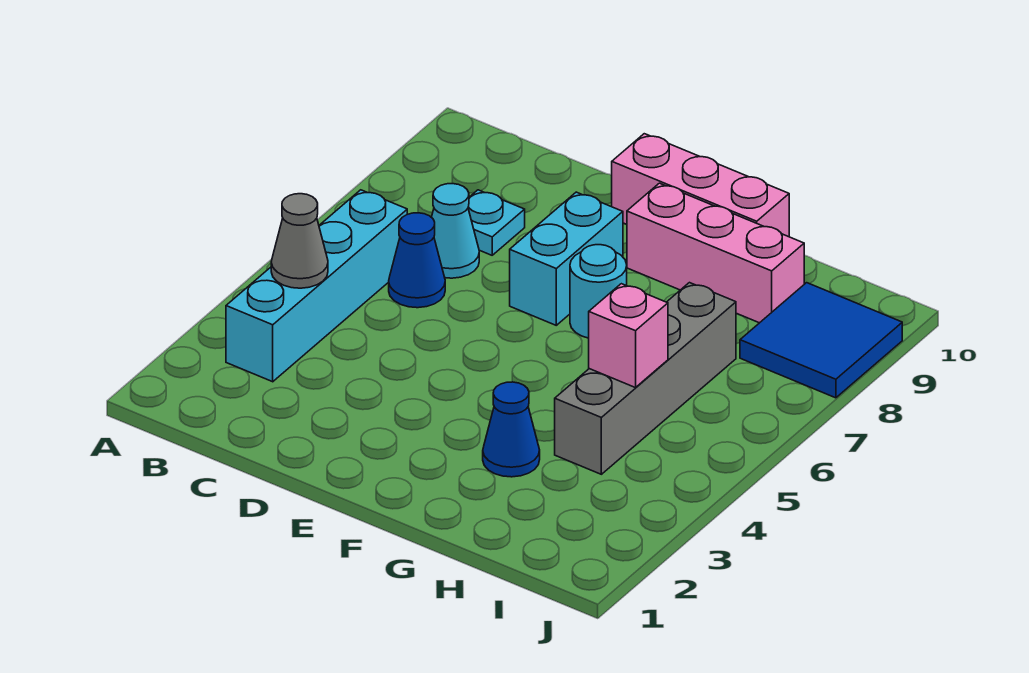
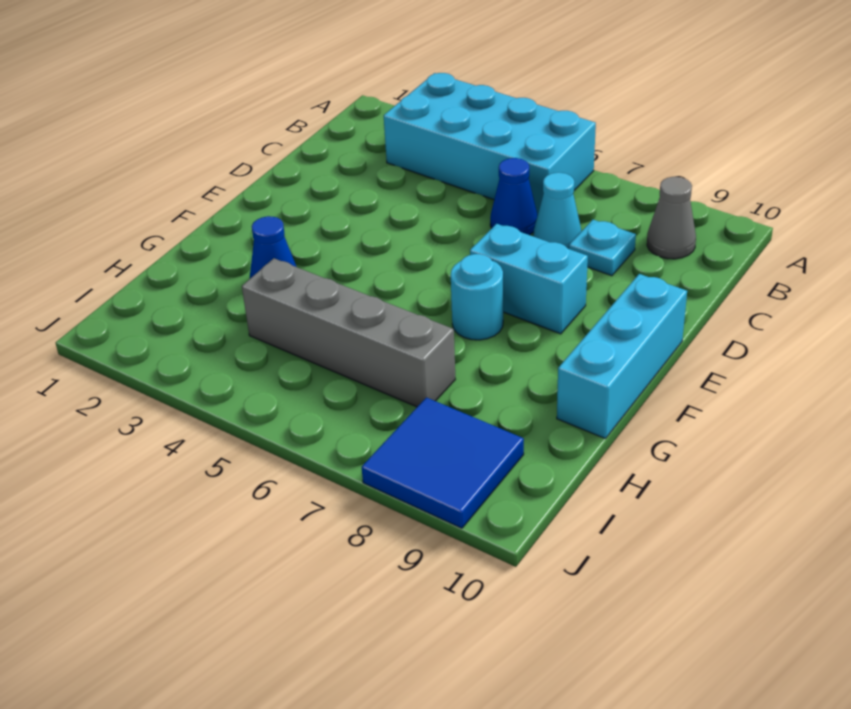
cyan 1x4 brick [226,190,407,382] -> cyan 2x4 brick [384,73,596,214]
grey 1x1 cone [271,194,328,288] -> grey 1x1 cone moved to [647,177,696,259]
pink 1x3 brick [612,134,789,237] -> cyan 1x3 brick [557,274,687,439]
pink 1x3 brick [627,183,804,323] -> none
pink 1x1 brick [589,284,668,388] -> none

